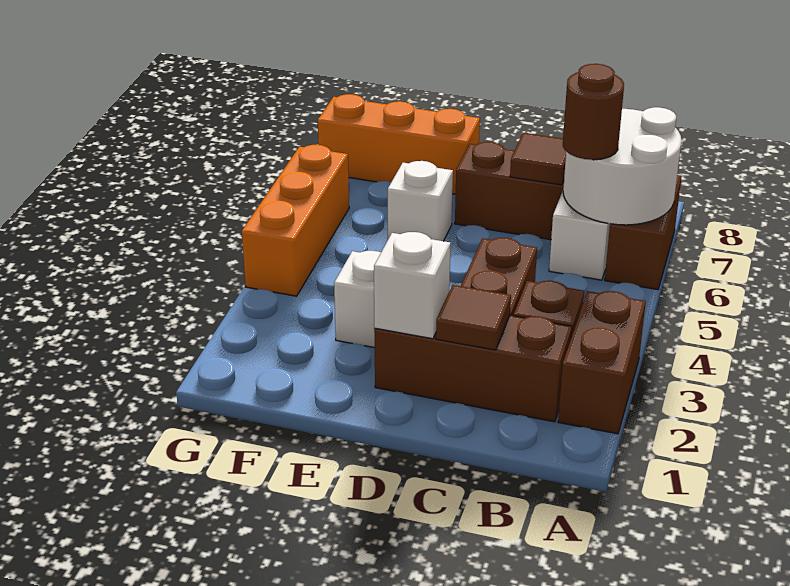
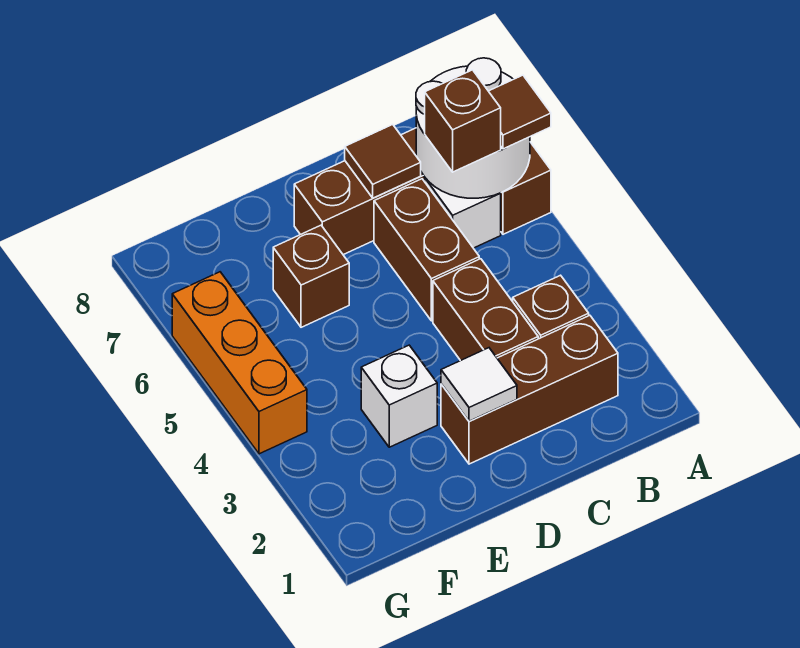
brown 1x2 brick [558,291,646,434] -> brown 1x2 brick moved to [374,179,479,321]
brown 1x1 round brick [563,64,624,160] -> brown 1x1 brick [425,70,501,172]
brown 1x1 tile [436,285,511,350] -> brown 1x1 tile moved to [489,75,551,149]
white 1x1 brick [374,232,451,339] -> white 1x1 tile [441,348,517,421]
white 1x1 brick [388,161,453,241] -> brown 1x1 brick [273,225,349,327]
orange 1x3 brick [318,94,480,194] -> none

